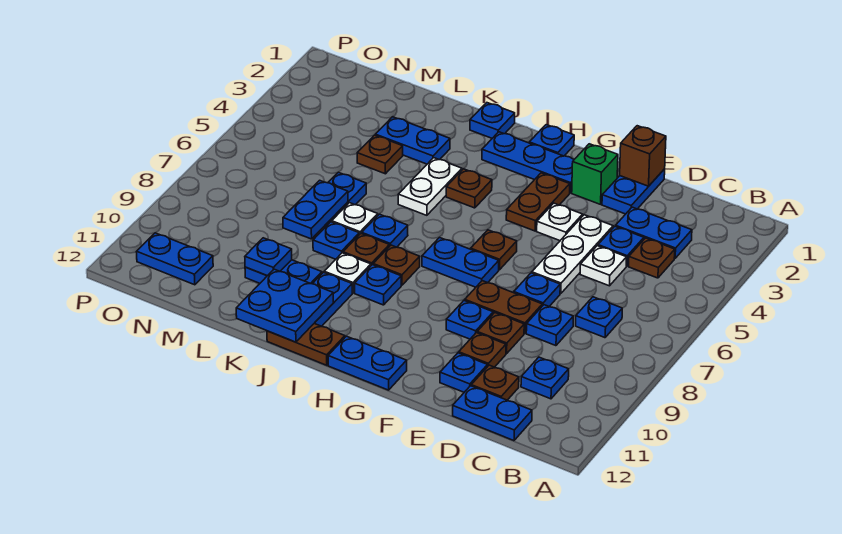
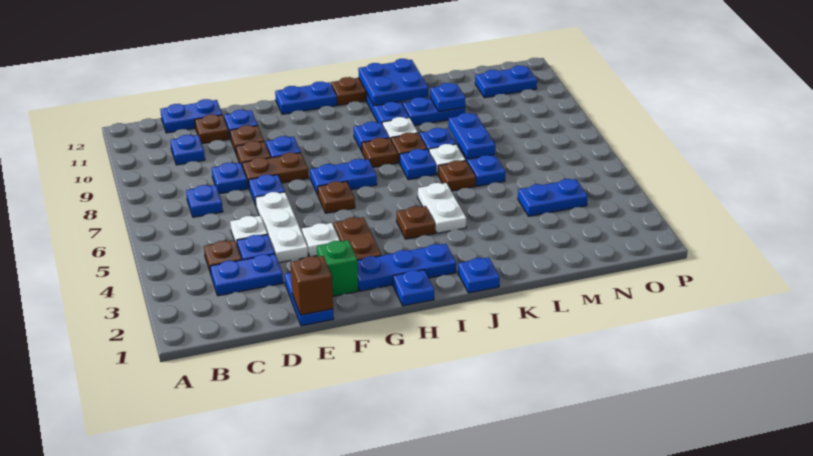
blue 1x2 plate [375,117,450,164] -> blue 1x2 plate moved to [518,179,588,216]
brown 1x1 plate [357,135,403,174] -> brown 1x1 plate moved to [438,160,476,191]

